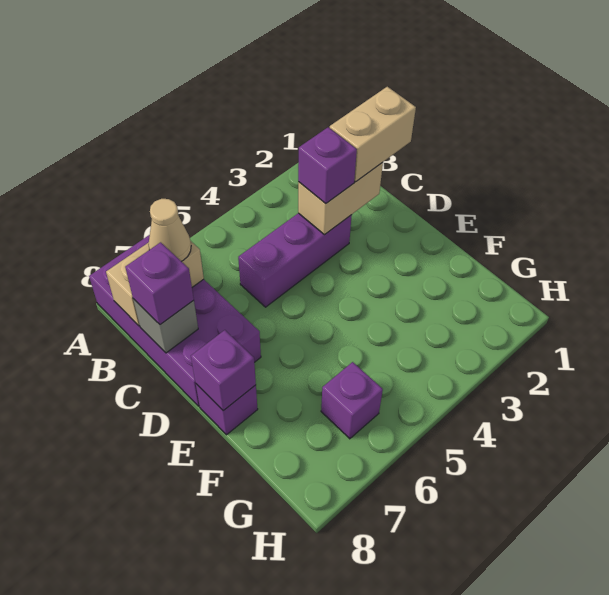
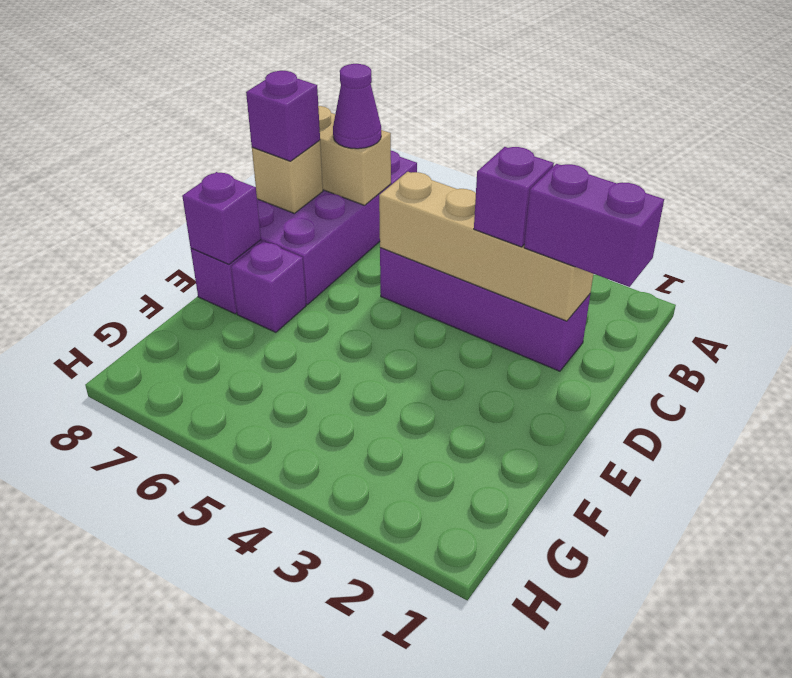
tan 1x1 cone [148,199,191,261] -> purple 1x1 cone [333,64,381,149]
tan 1x2 brick [330,87,416,182] -> purple 1x2 brick [524,164,664,287]
tan 1x2 brick [298,162,383,235] -> tan 1x4 brick [379,172,594,321]
purple 1x3 brick [238,213,352,307] -> purple 1x4 brick [380,248,590,371]
grey 1x1 brick [133,299,198,353] -> tan 1x1 brick [252,140,323,213]
purple 1x1 brick [321,362,383,439] -> purple 1x1 brick moved to [231,241,306,332]

